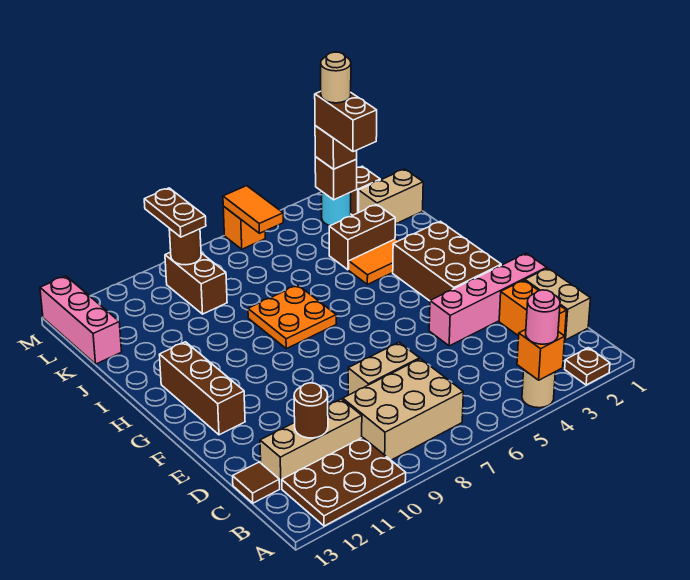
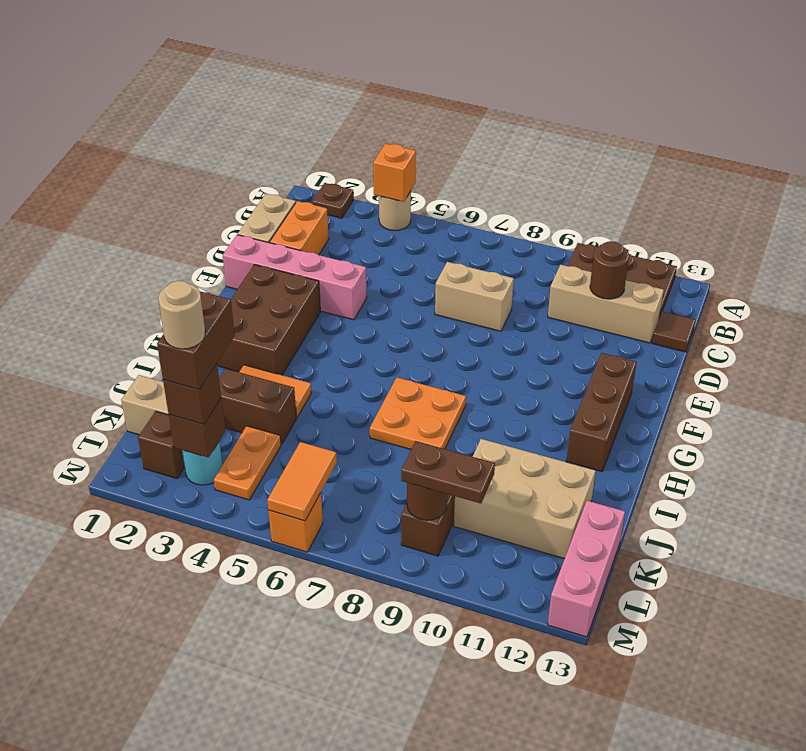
pink 1x1 round brick [526,290,560,344] -> none
tan 2x3 brick [343,359,463,460] -> tan 2x3 brick moved to [454,439,596,559]
none -> orange 1x2 plate [214,426,281,500]
brown 1x2 plate [144,188,206,237] -> brown 1x2 plate turned to [401,441,495,503]

